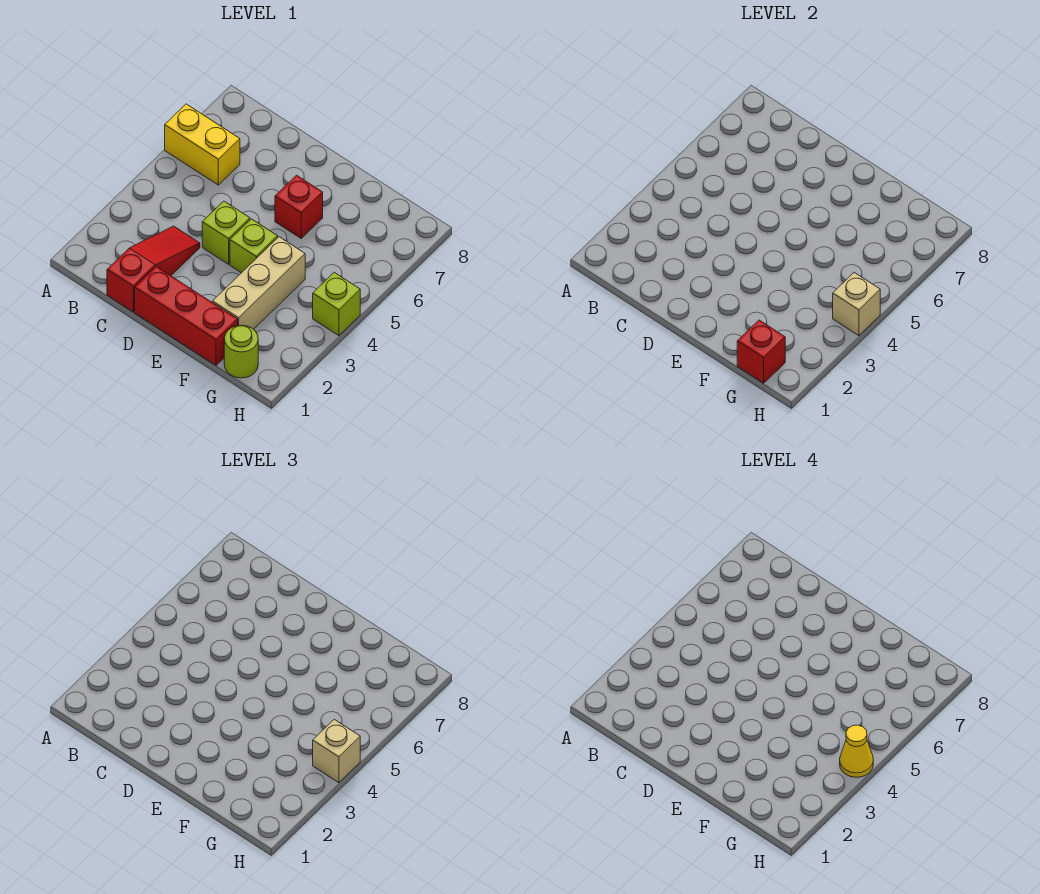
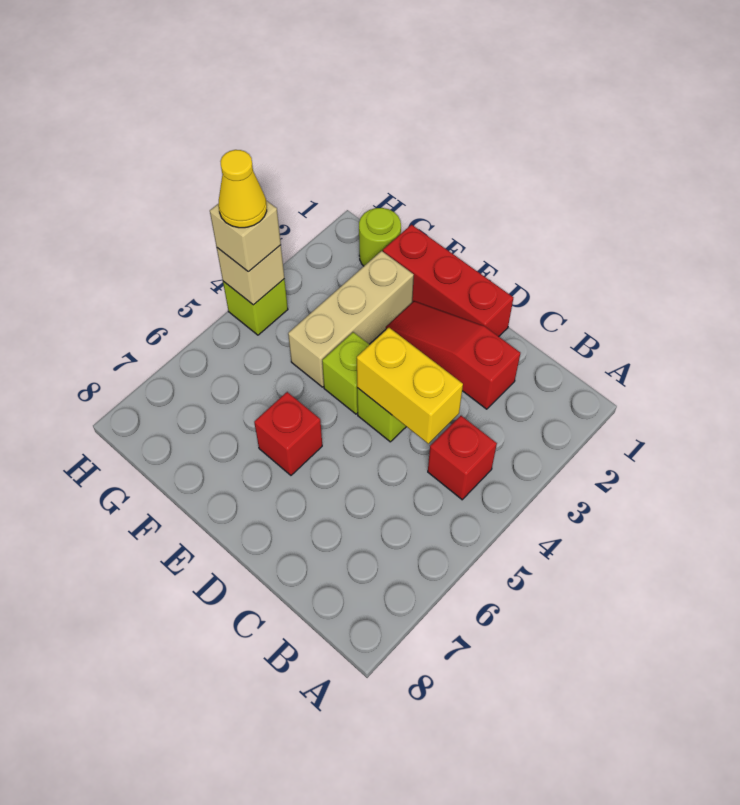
yellow 1x2 brick [165,104,240,185] -> yellow 1x2 brick moved to [357,328,463,444]
red 1x3 slope [107,226,200,312] -> red 1x3 slope turned to [386,301,520,409]
red 1x1 brick [737,320,785,383] -> red 1x1 brick moved to [428,416,497,500]

